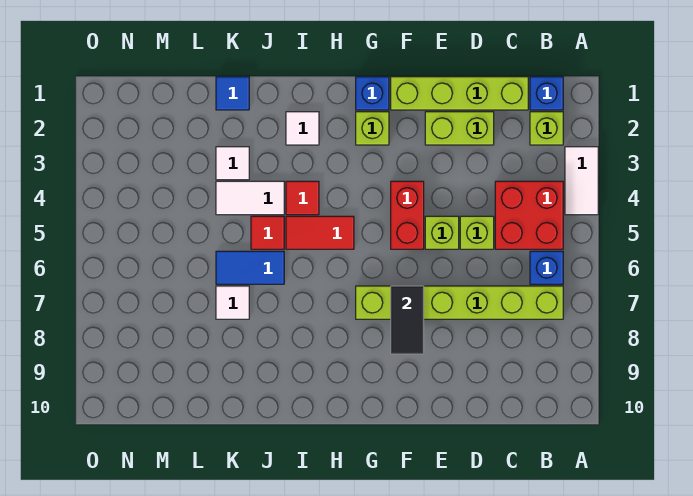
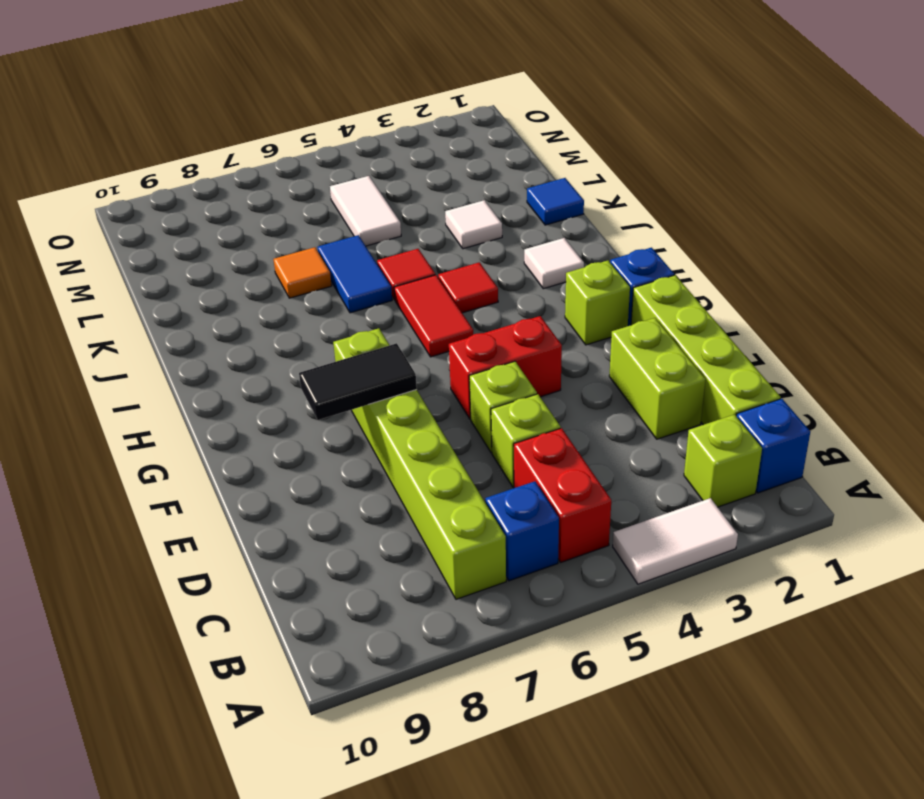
red 2x2 brick [495,181,563,249] -> red 1x2 brick [514,428,611,562]
white 1x2 tile [216,181,284,215] -> white 1x2 tile moved to [330,176,401,246]
white 1x1 tile [216,286,249,319] -> orange 1x1 tile [274,247,332,298]

